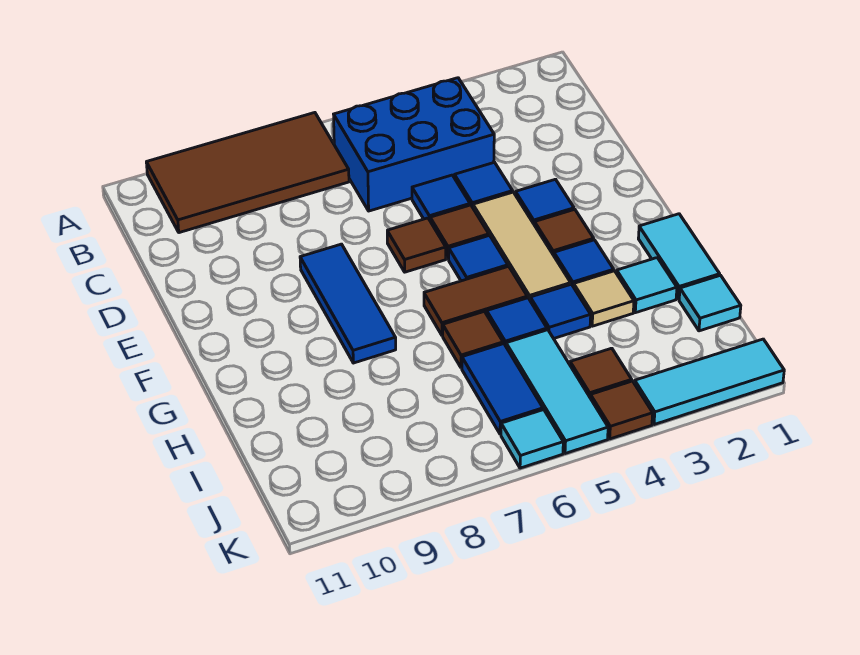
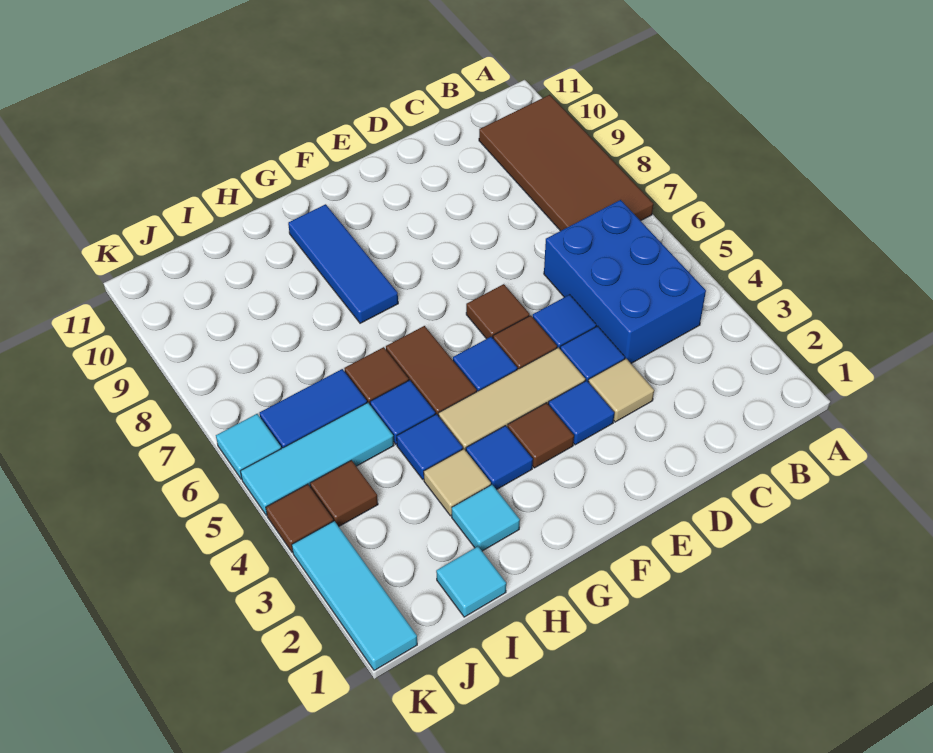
none -> tan 1x1 tile [589,359,654,422]
blue 1x3 tile [300,244,396,363] -> blue 1x3 tile turned to [288,204,398,323]
cyan 1x2 tile [638,214,720,299] -> none

